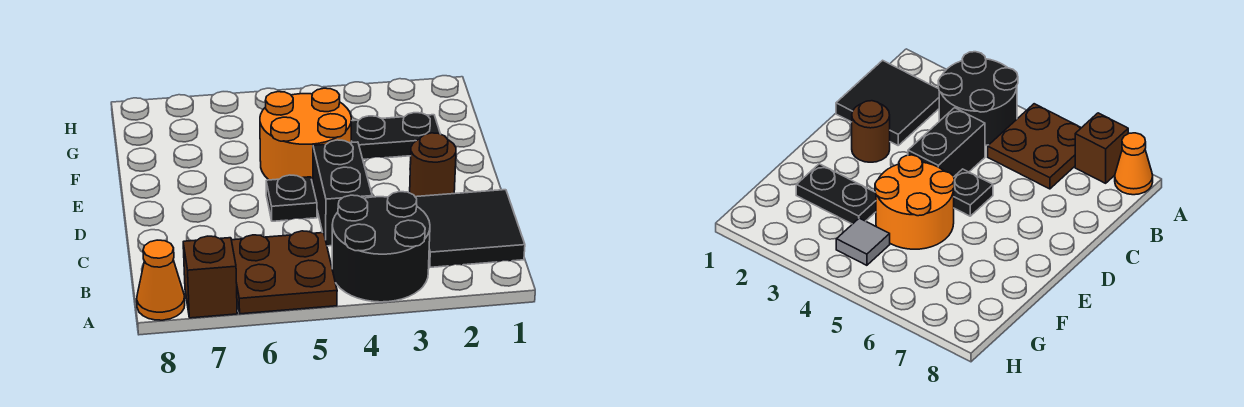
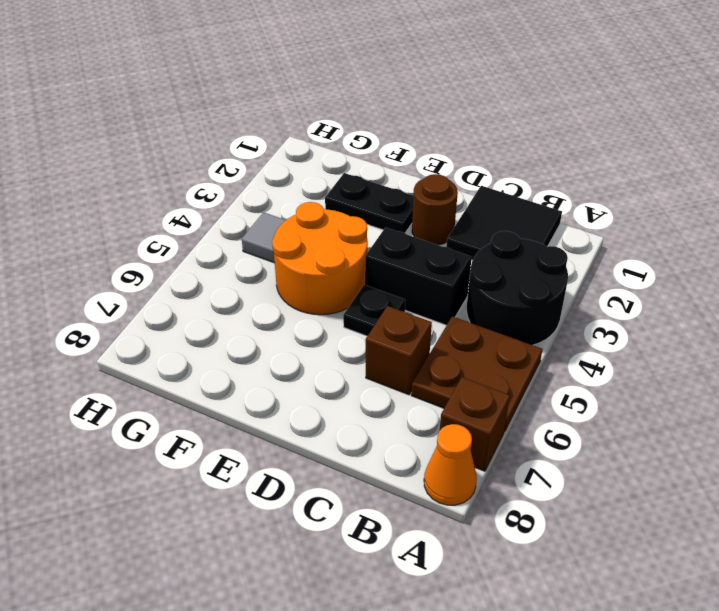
none -> brown 1x1 brick [366,306,432,395]
black 1x2 plate [351,113,440,159] -> black 1x2 plate turned to [325,173,413,233]

